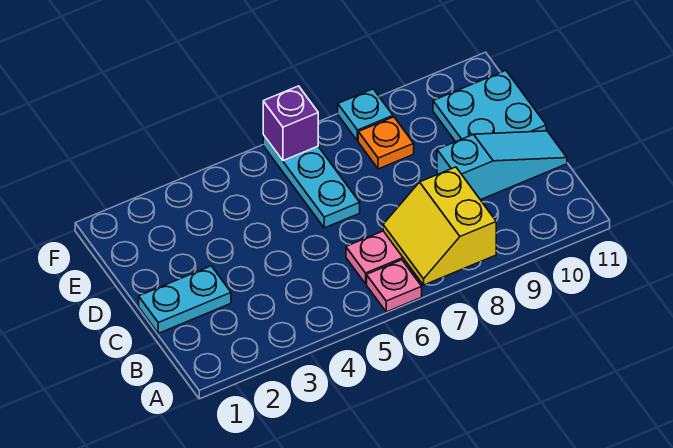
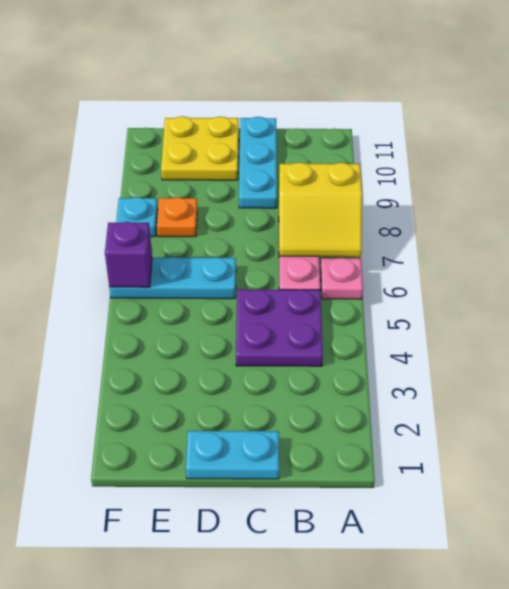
none -> purple 2x2 plate [236,289,323,366]
cyan 1x2 plate [139,266,231,333] -> cyan 1x2 plate turned to [186,431,279,479]
cyan 1x3 slope [437,131,567,200] -> cyan 1x3 plate [239,117,277,208]
cyan 2x2 plate [433,70,546,142] -> yellow 2x2 plate [161,116,239,180]

